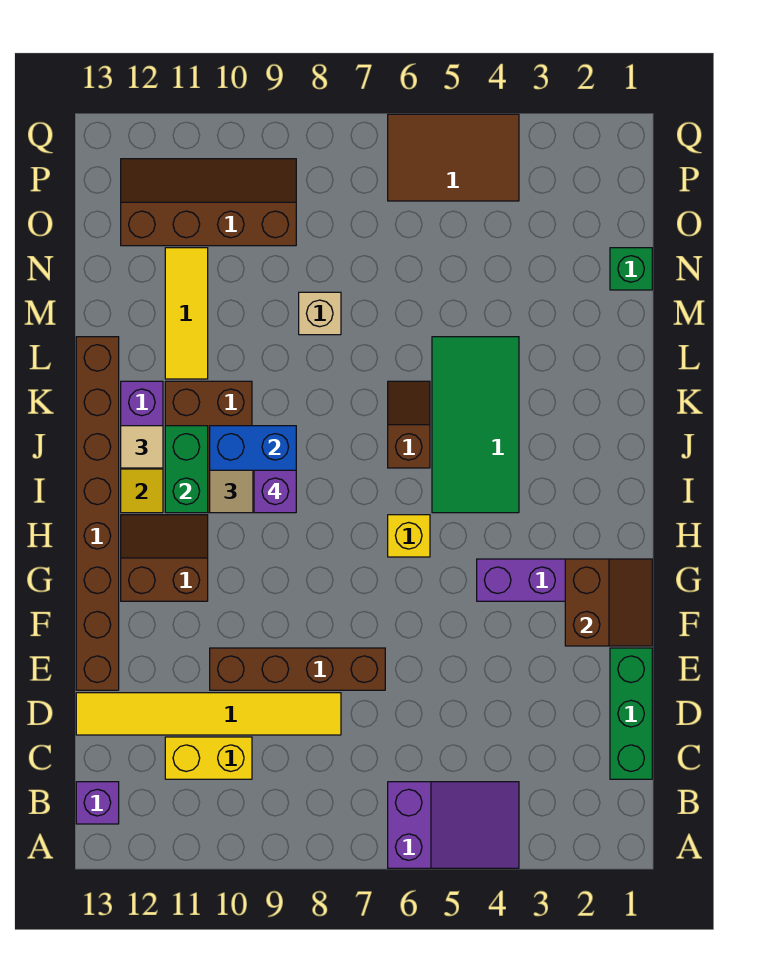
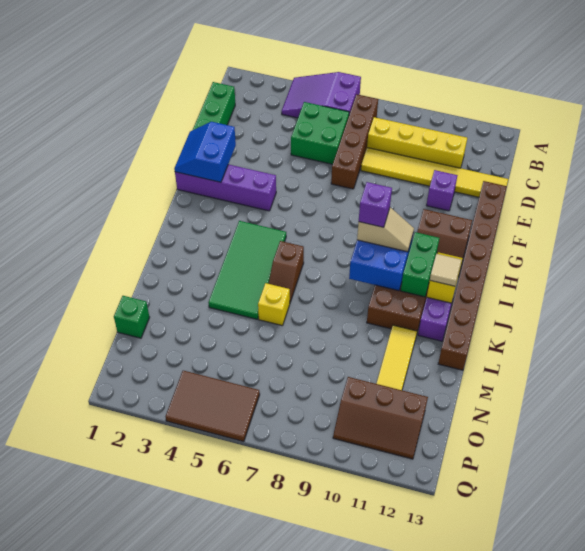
purple 1x1 brick [76,782,119,824] -> purple 1x1 brick moved to [427,170,458,211]
none -> green 2x2 brick [291,102,349,164]
yellow 1x2 brick [165,737,252,779] -> yellow 1x4 brick [367,117,467,168]
brown 1x4 brick [210,648,385,690] -> brown 1x4 brick turned to [331,94,378,189]
brown 2x2 slope [565,559,652,646] -> blue 2x2 slope [174,122,236,182]
yellow 1x1 brick [388,515,430,557] -> yellow 1x1 brick moved to [258,283,290,326]
tan 1x1 brick [299,292,341,335] -> none
brown 2x4 slope [121,159,296,246] -> brown 2x3 slope [333,377,428,459]

